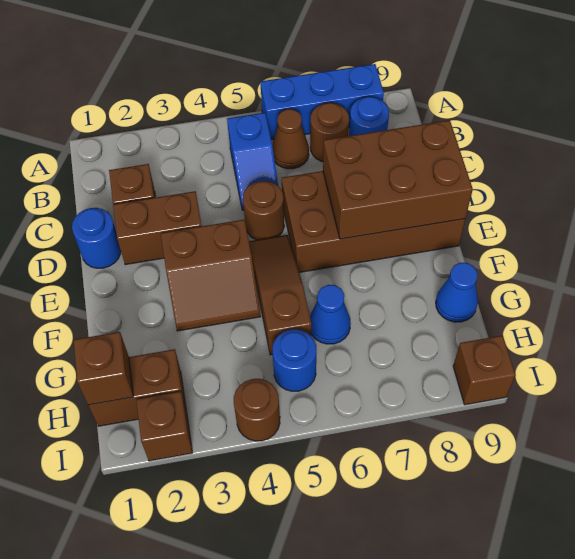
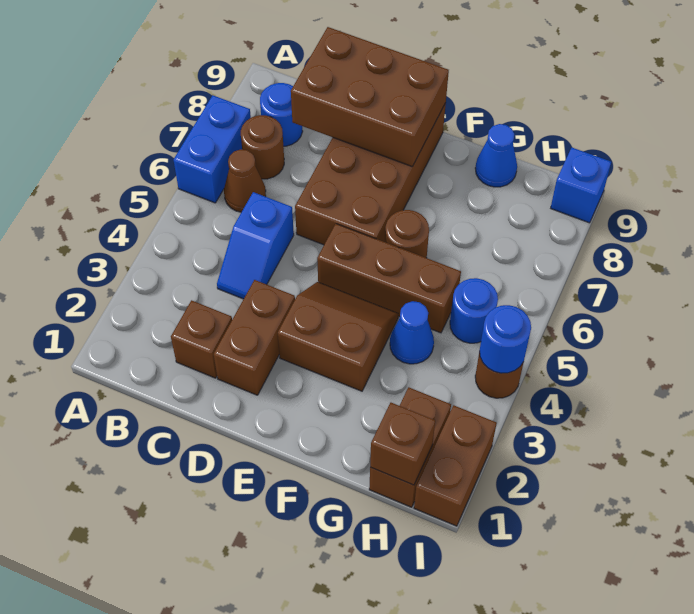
blue 1x3 brick [260,64,384,140] -> blue 1x2 brick [174,95,251,203]
blue 1x2 slope [227,113,278,210] -> blue 1x2 slope turned to [217,192,294,299]
blue 1x1 round brick [72,208,121,268] -> blue 1x1 round brick moved to [479,305,531,373]
brown 1x1 round brick [243,181,284,240] -> brown 1x1 round brick moved to [385,210,429,258]
brown 2x3 brick [323,120,473,239] -> brown 2x3 brick turned to [291,27,449,166]
brown 2x2 slope [161,220,261,331] -> brown 2x2 slope turned to [278,282,398,391]
brown 1x3 slope [249,235,311,355] -> brown 1x3 brick [317,224,461,333]
blue 1x1 cone [310,285,351,344] -> blue 1x1 cone moved to [390,301,434,364]
brown 1x1 brick [136,391,192,461] -> brown 1x2 brick [414,405,497,526]
brown 1x1 brick [453,335,515,405] -> blue 1x1 brick [551,148,611,223]

